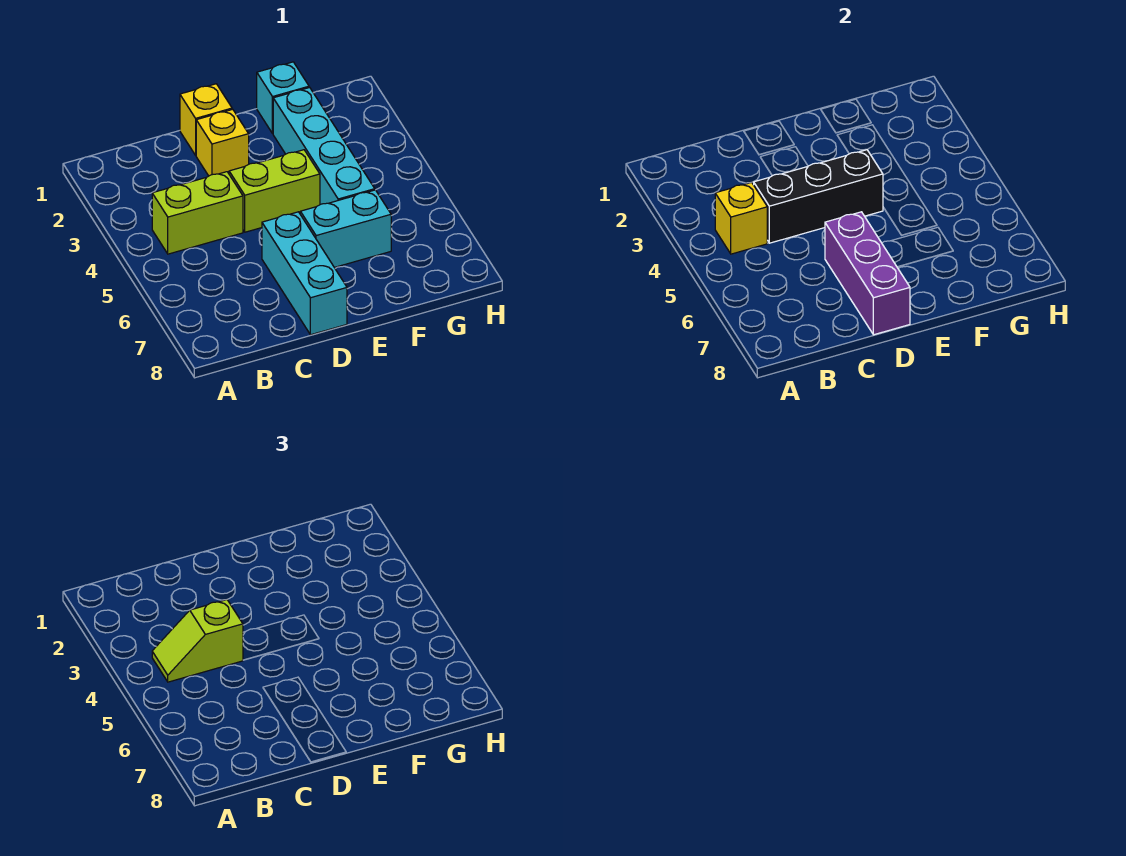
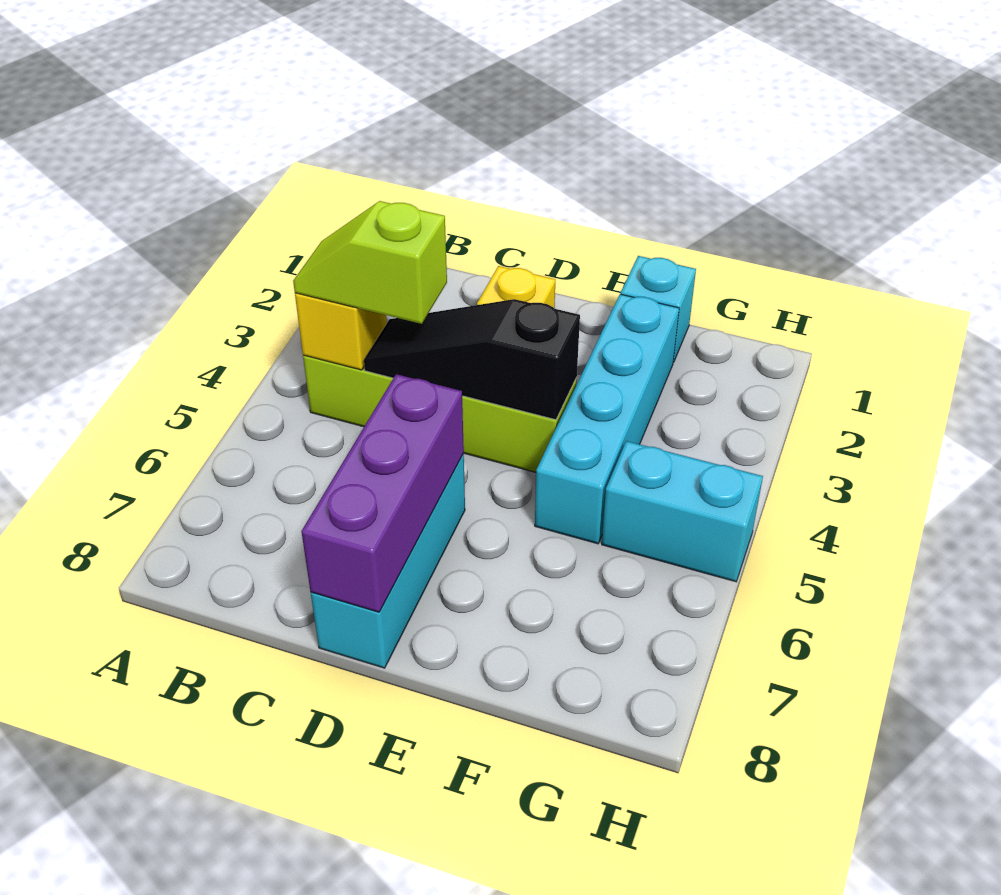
black 1x3 brick [754,150,883,243] -> black 1x3 slope [364,299,580,420]
yellow 1x1 brick [180,84,232,155] -> none
cyan 1x2 brick [300,190,391,267] -> cyan 1x2 brick moved to [602,441,763,582]

